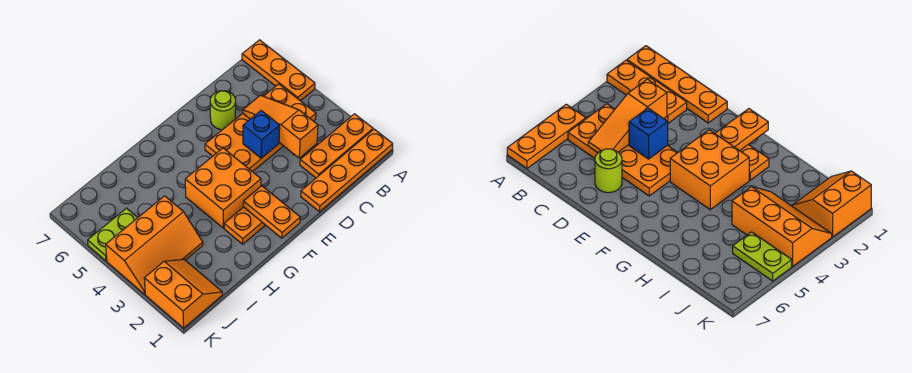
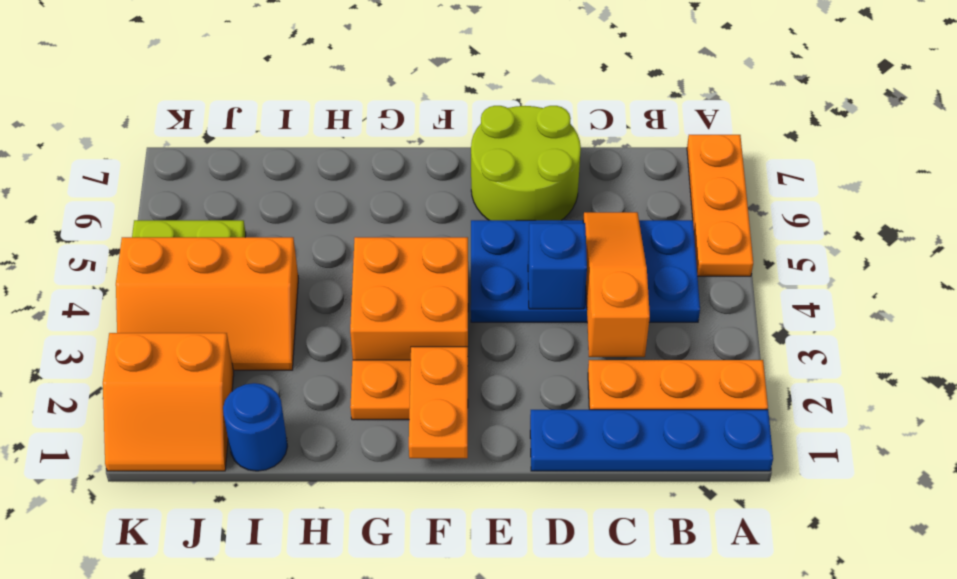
orange 1x4 plate [301,129,393,212] -> blue 1x4 plate [530,410,773,471]
orange 2x4 plate [205,84,316,172] -> blue 2x4 plate [471,220,700,322]
lime 1x1 round brick [210,91,236,130] -> lime 2x2 round brick [471,106,581,220]
none -> blue 1x1 round brick [223,383,287,471]
orange 2x2 slope [144,259,222,328] -> orange 2x2 slope turned to [103,333,234,471]

